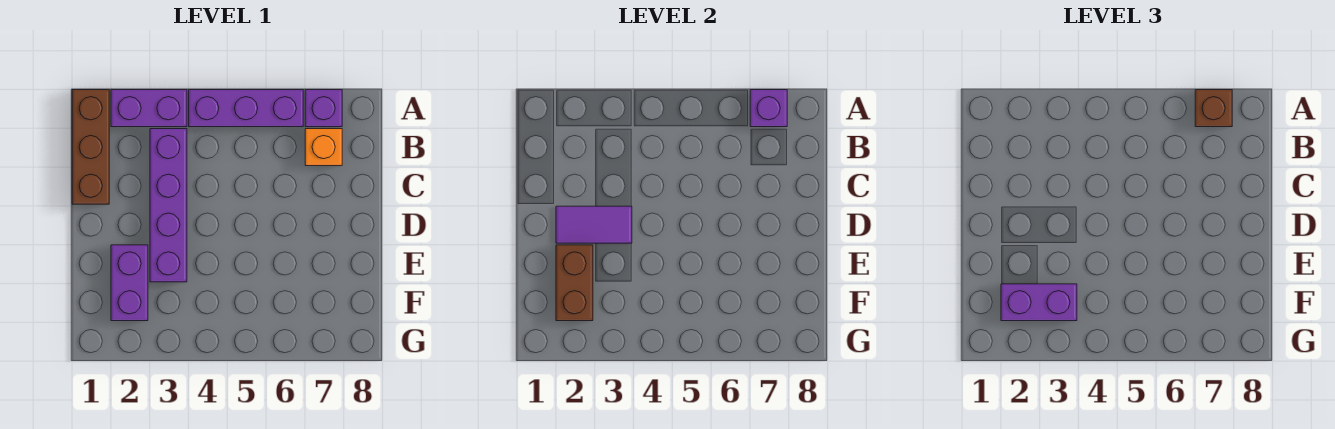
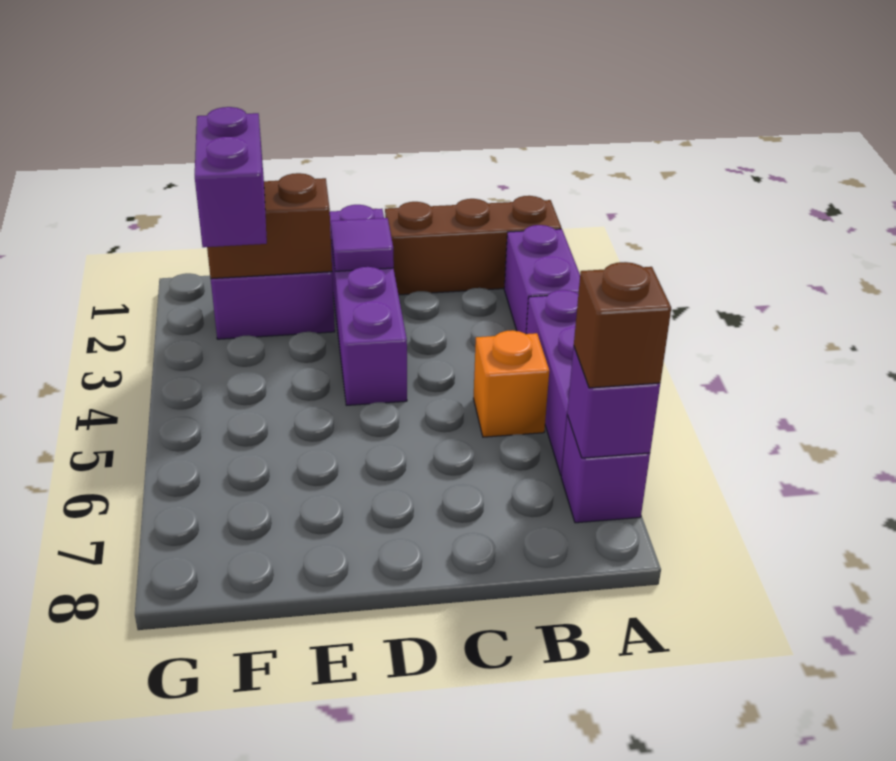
purple 1x4 brick [150,129,187,282] -> purple 1x4 brick turned to [330,205,407,405]
orange 1x1 brick [305,129,342,166] -> orange 1x1 brick moved to [473,330,549,437]
purple 1x2 tile [556,206,632,243] -> purple 1x1 tile [331,218,394,271]

